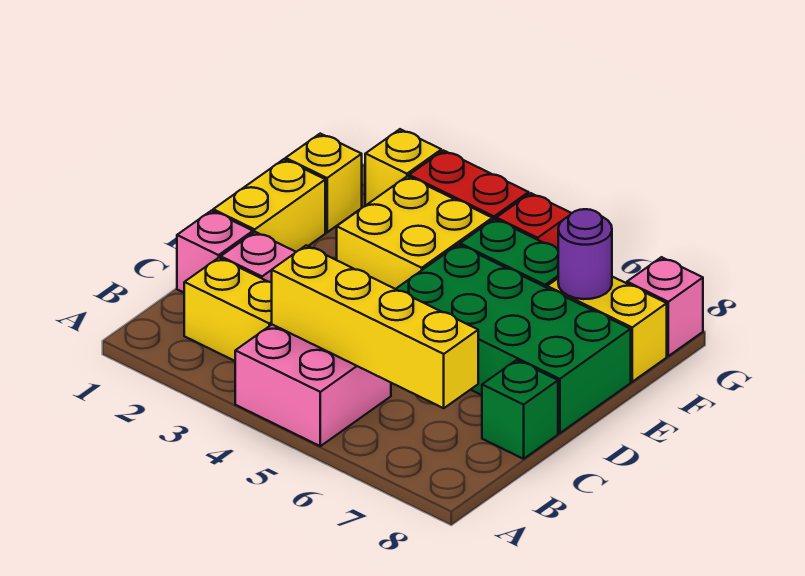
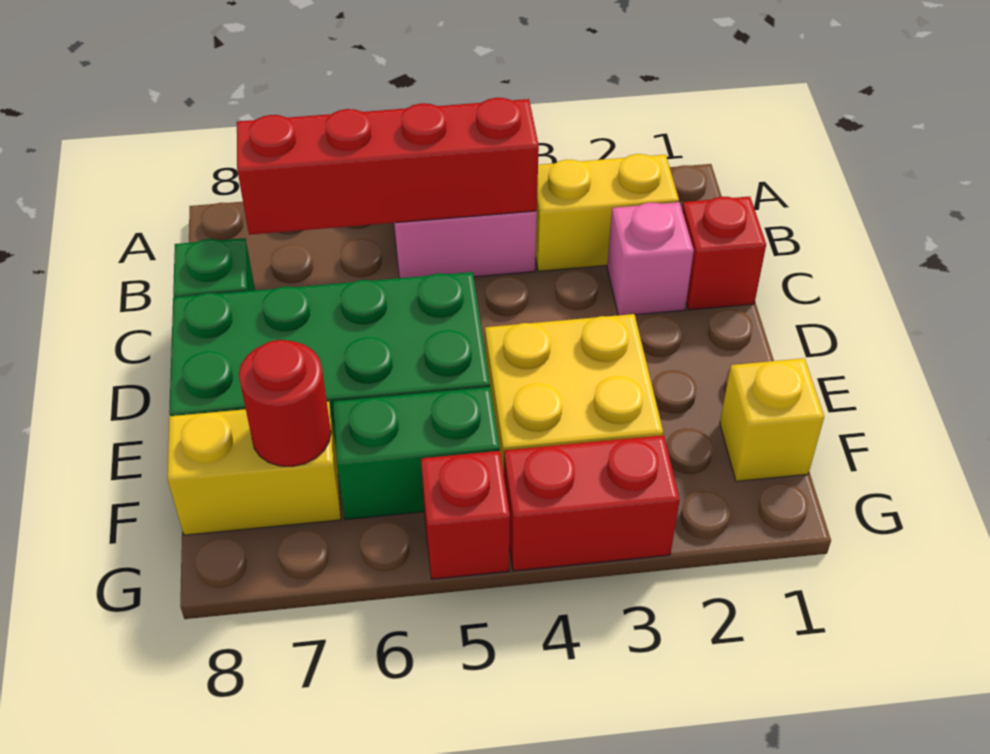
yellow 1x4 brick [272,246,478,408] -> red 1x4 brick [237,98,539,235]
pink 1x1 brick [177,211,253,292] -> red 1x1 brick [682,196,766,310]
yellow 1x2 brick [213,159,325,252] -> none
purple 1x1 round brick [558,209,612,299] -> red 1x1 round brick [239,340,331,467]
yellow 1x1 brick [365,129,441,206] -> none
pink 1x1 brick [627,257,703,356] -> none

